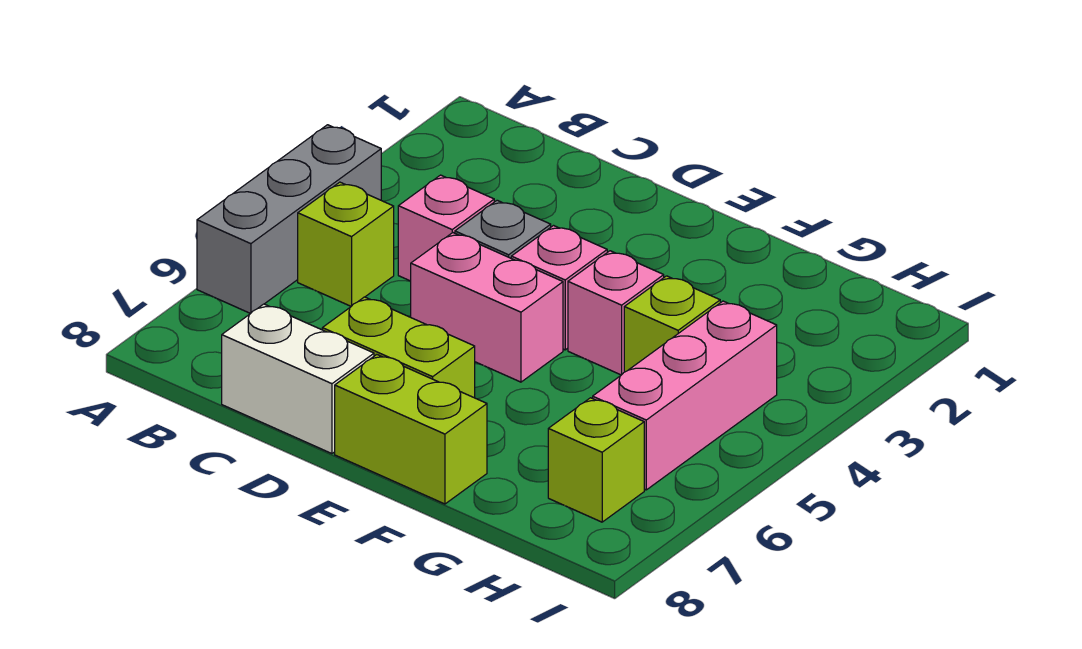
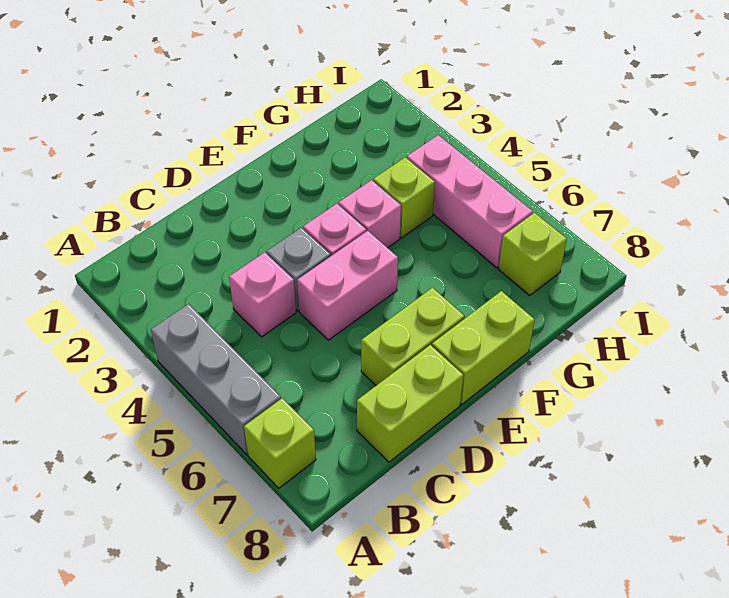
lime 1x1 brick [298,182,394,306] -> lime 1x1 brick moved to [244,398,316,488]
white 1x2 brick [222,304,374,454] -> lime 1x2 brick [357,345,463,462]

